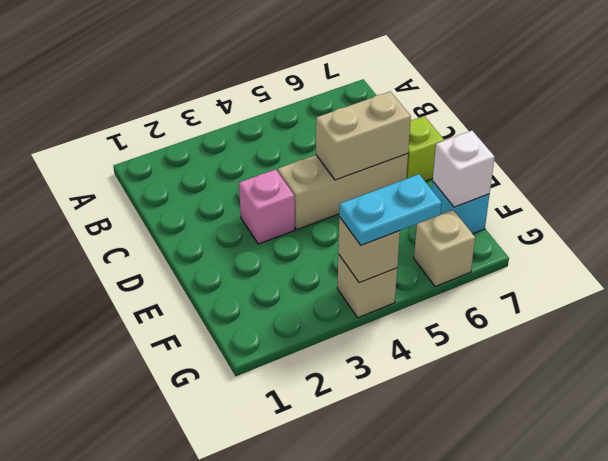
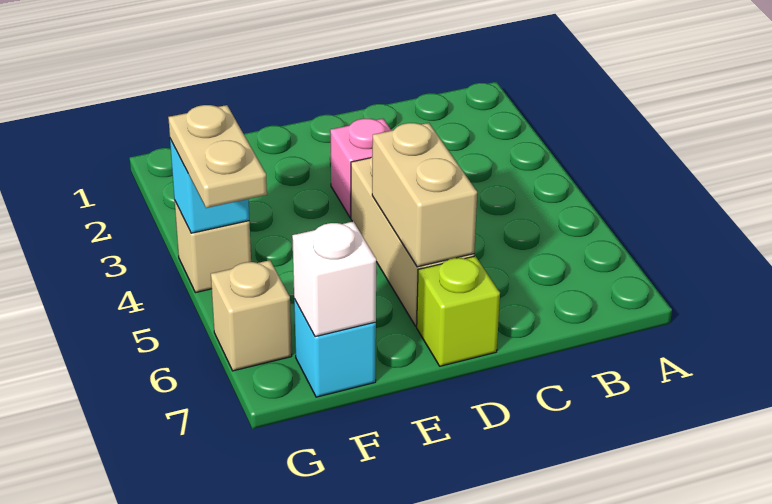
tan 1x1 brick [338,217,400,283] -> cyan 1x1 brick [170,139,249,233]
cyan 1x2 plate [339,174,442,245] -> tan 1x2 plate [168,105,267,208]

